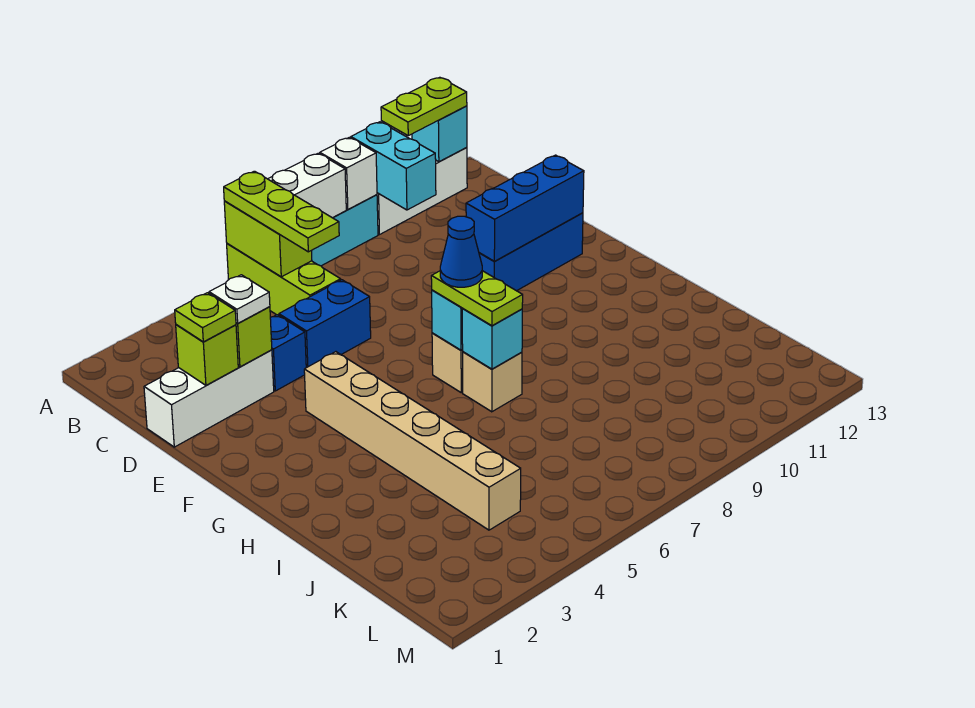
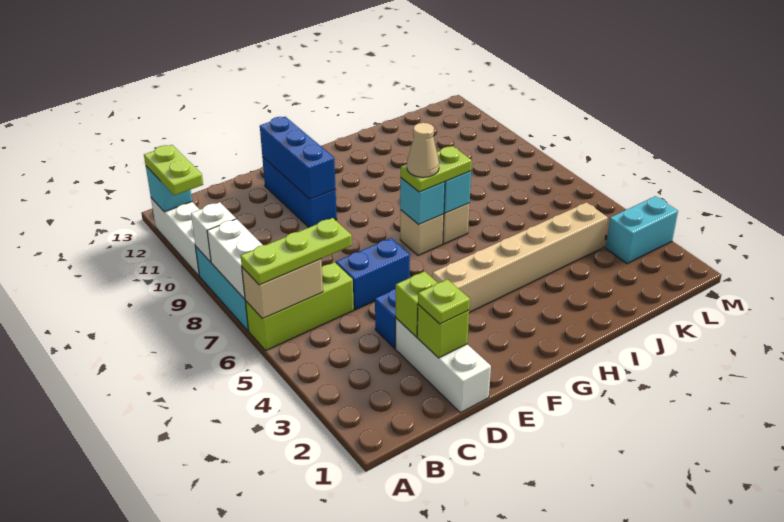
lime 1x2 brick [224,201,312,277] -> tan 1x2 brick [242,259,323,319]
cyan 1x2 brick [351,122,436,210] -> cyan 1x2 brick moved to [606,196,678,264]
white 1x1 plate [209,275,270,324] -> none
blue 1x2 brick [279,280,371,368] -> blue 1x2 brick turned to [336,238,410,310]
blue 1x1 cone [440,216,482,287] -> tan 1x1 cone [407,123,439,177]

